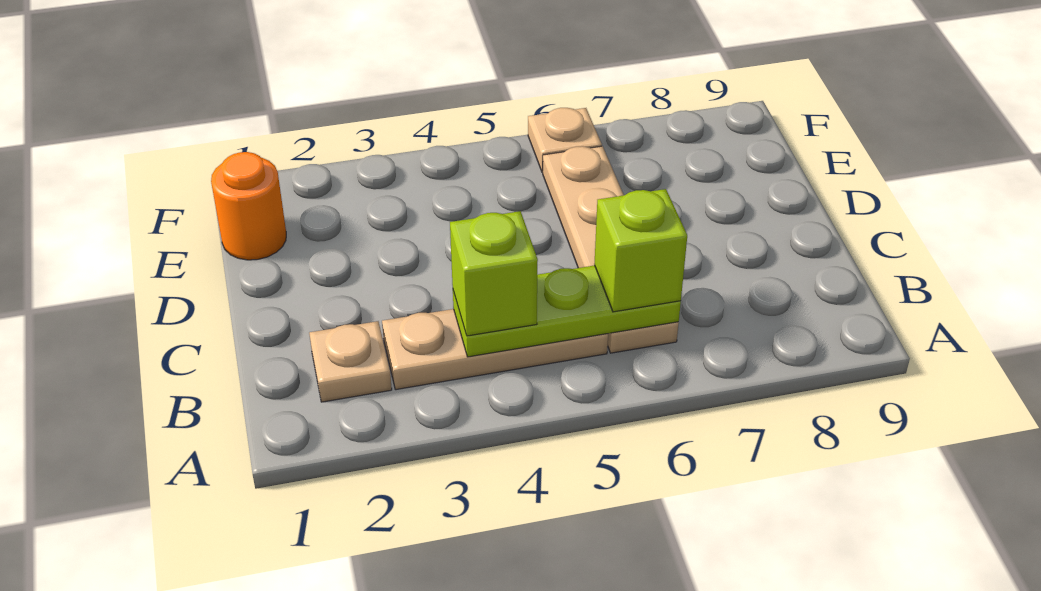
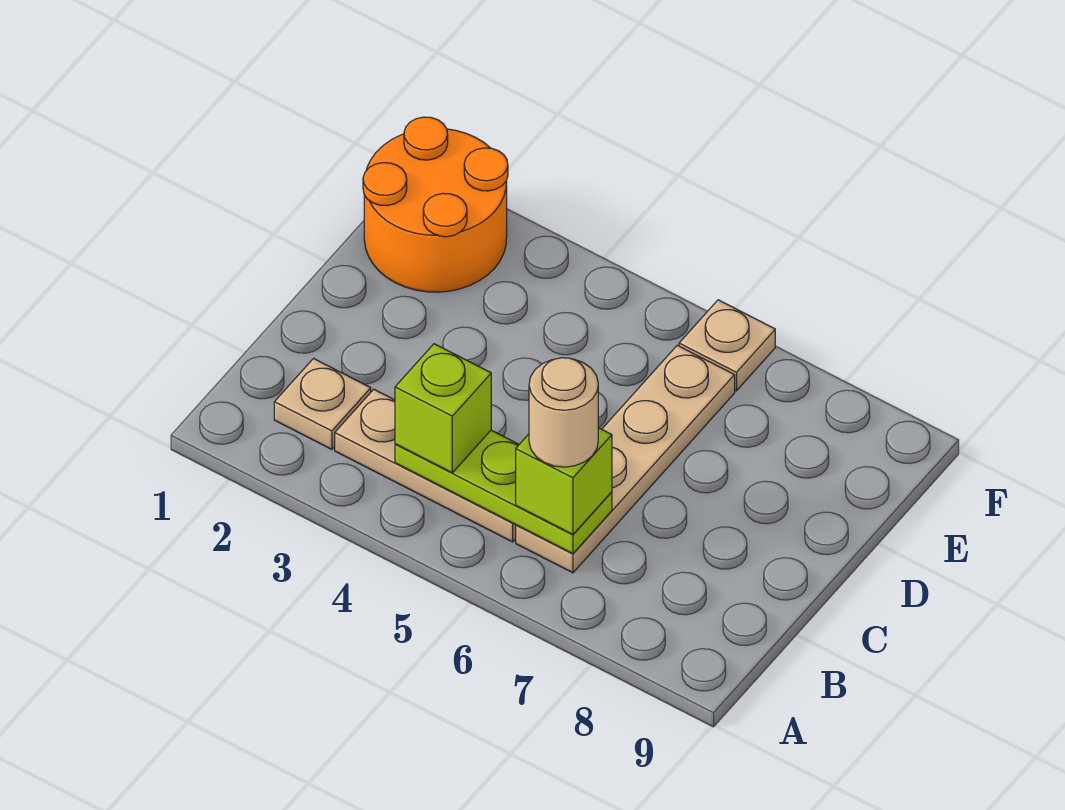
none -> tan 1x1 round brick [529,358,598,467]
orange 1x1 round brick [211,152,286,260] -> orange 2x2 round brick [363,117,508,292]

